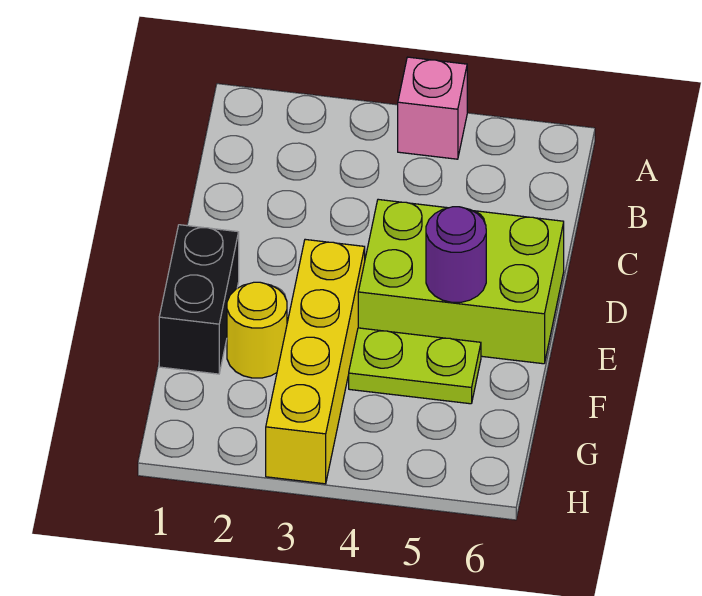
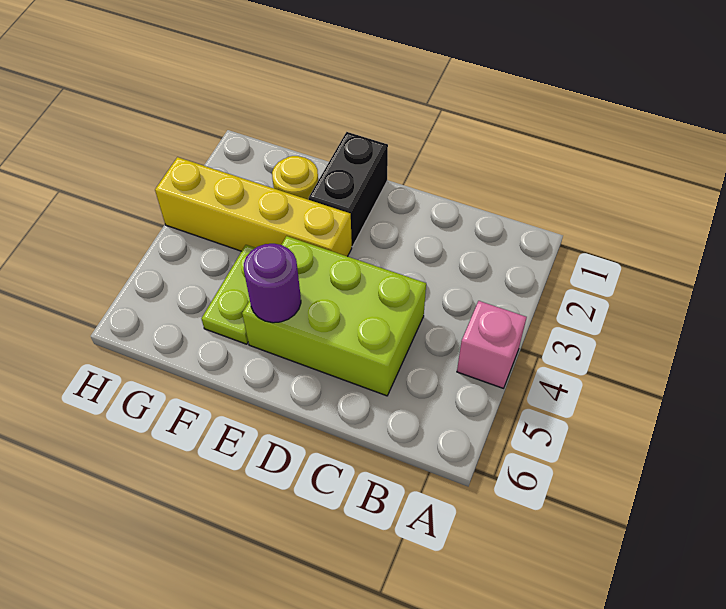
lime 2x3 brick [358,199,564,364] -> lime 2x3 brick turned to [242,236,426,396]
black 1x2 brick [159,225,239,374] -> black 1x2 brick turned to [309,132,388,247]

